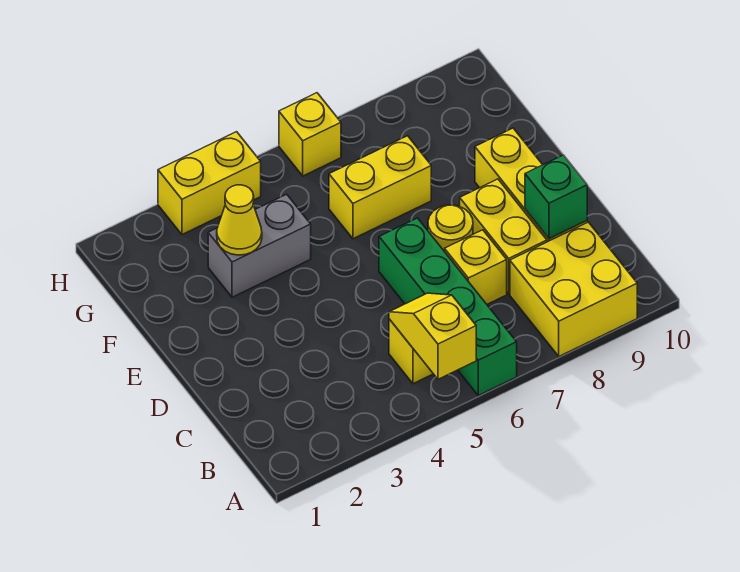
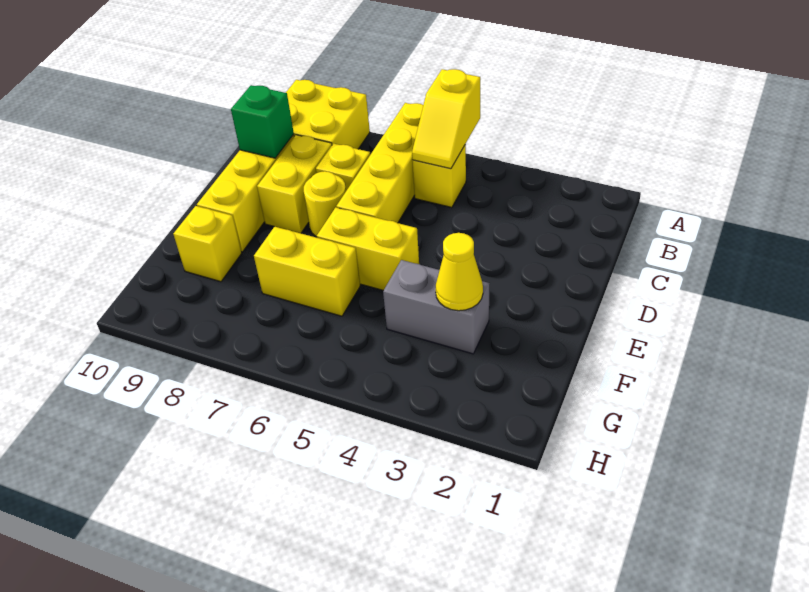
green 1x4 brick [379,218,517,395] -> yellow 1x4 brick [336,103,423,223]
yellow 1x2 brick [158,132,261,235] -> yellow 1x2 brick moved to [317,208,419,290]
yellow 1x1 brick [279,93,341,176] -> yellow 1x1 brick moved to [173,206,242,282]

